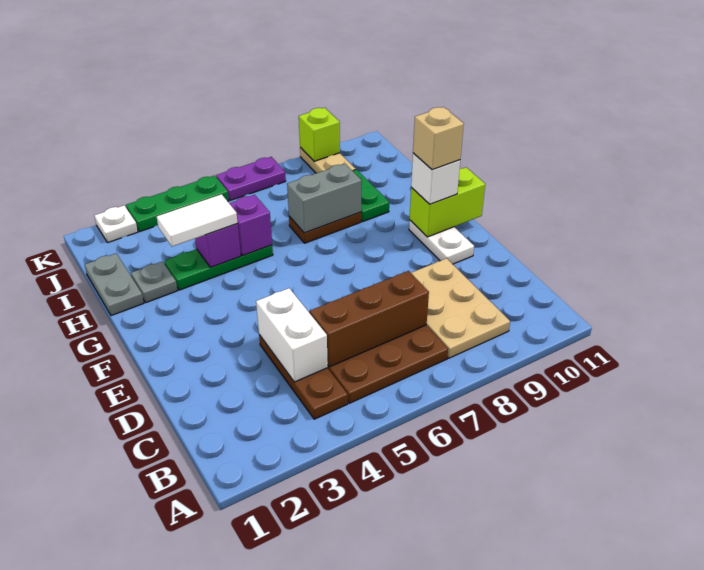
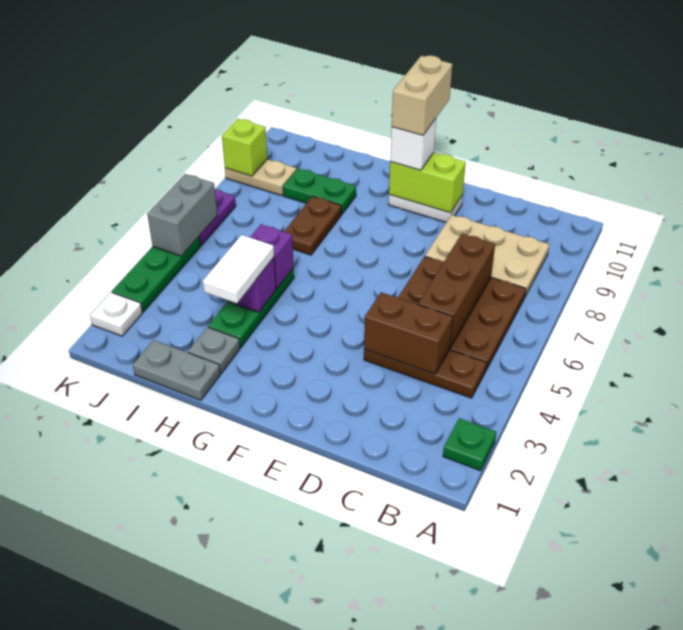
none -> green 1x1 plate [443,418,496,471]
white 1x2 brick [256,288,328,382] -> brown 1x2 brick [364,292,453,374]
lime 1x2 brick [410,167,485,237] -> lime 1x2 brick turned to [389,153,466,213]
tan 1x1 brick [413,107,464,170] -> tan 1x2 brick [392,55,452,135]
grey 1x2 brick [287,164,361,233] -> grey 1x2 brick moved to [147,174,217,256]

